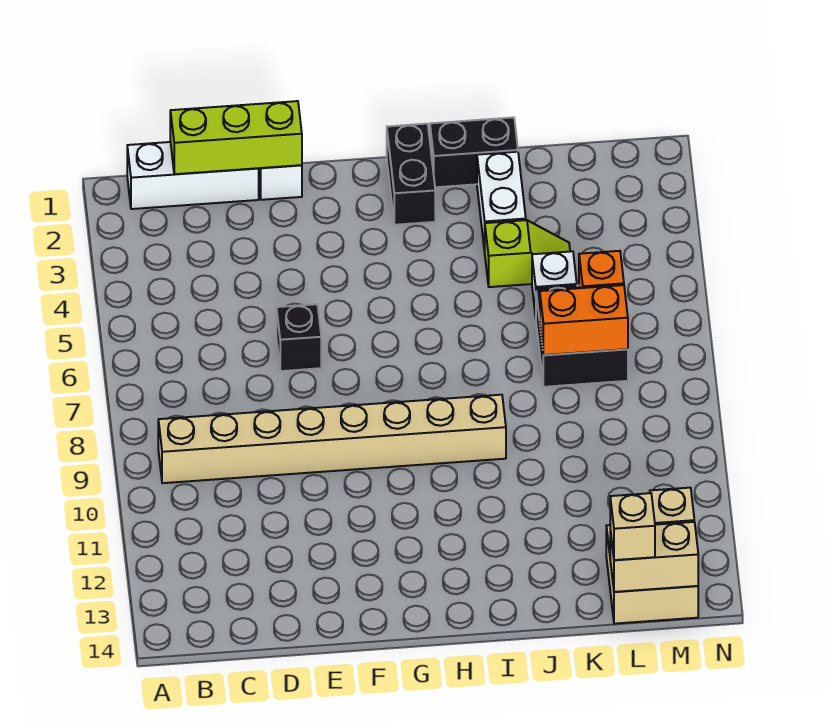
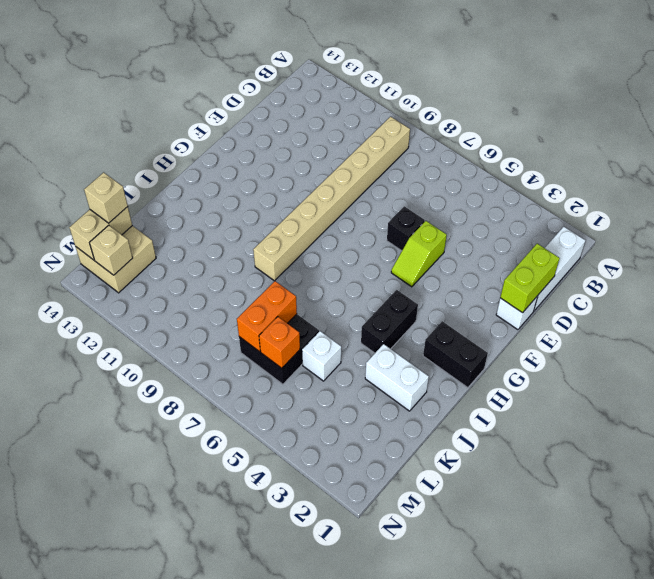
lime 1x3 brick [170,101,302,174] -> lime 1x2 brick [500,244,560,313]
black 1x2 brick [430,117,518,187] -> black 1x2 brick moved to [361,290,418,353]
lime 1x2 slope [485,220,570,287] -> lime 1x2 slope moved to [391,221,447,287]

